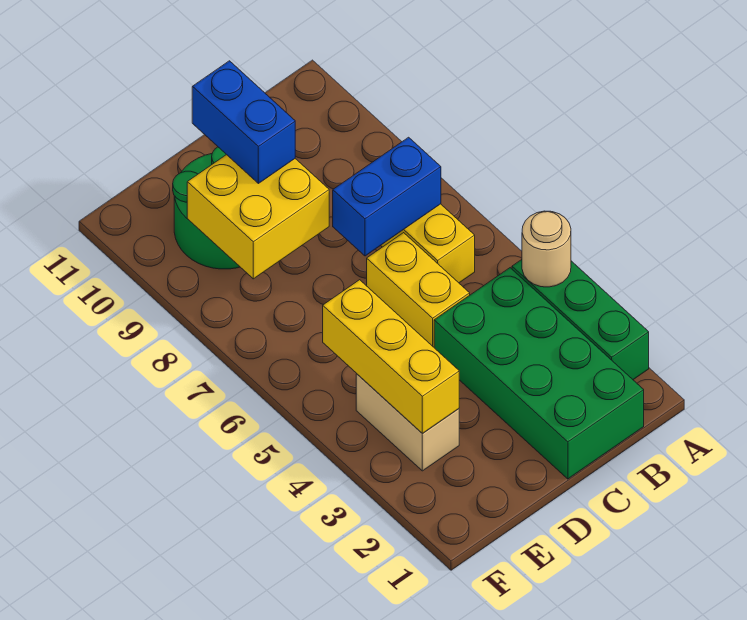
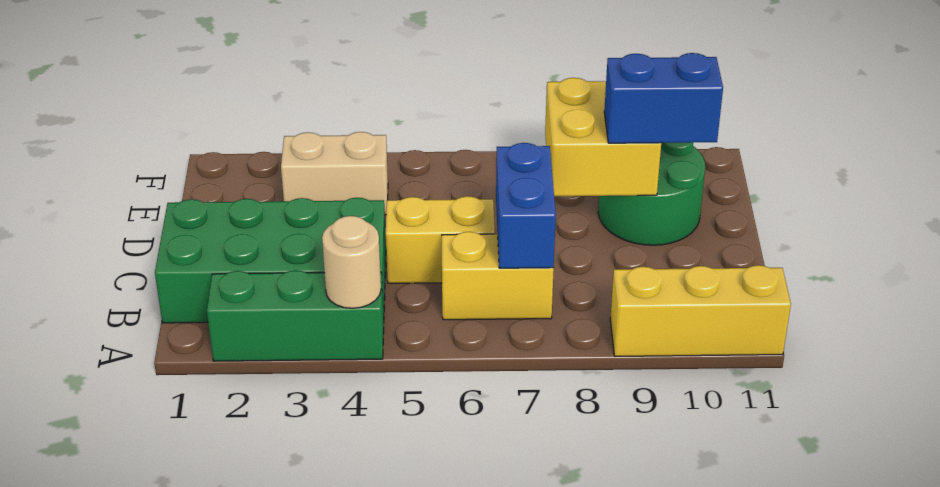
yellow 1x3 brick [323,280,459,434] -> yellow 1x3 brick moved to [610,265,791,356]

